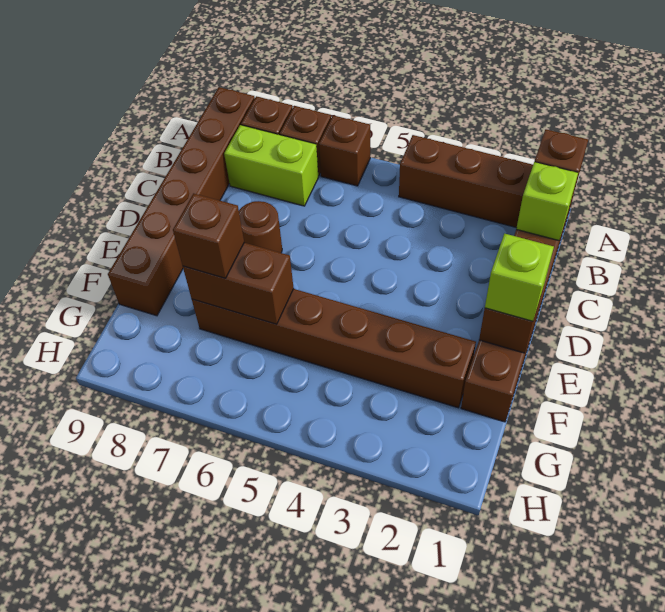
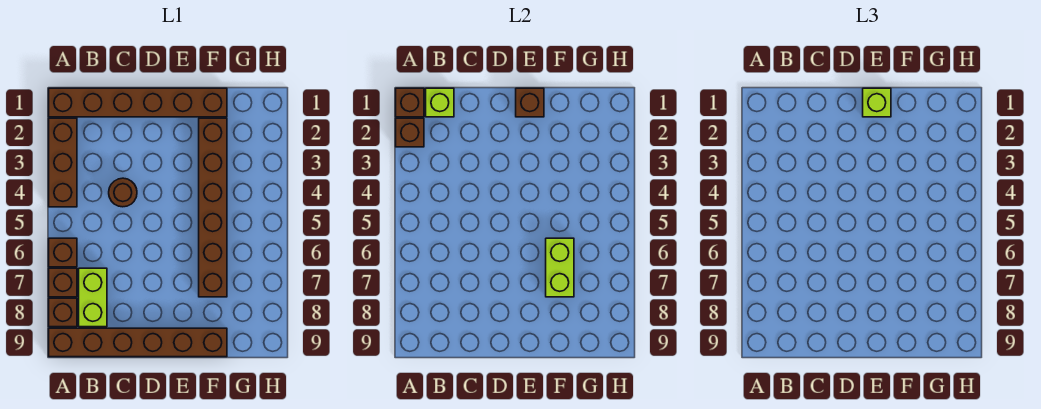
brown 1x1 round brick [239,201,282,253] -> brown 1x1 round brick moved to [109,178,137,207]
brown 1x2 brick [183,243,294,324] -> lime 1x2 brick [546,238,574,297]
brown 1x1 brick [173,193,244,278] -> brown 1x1 brick moved to [396,118,424,147]

